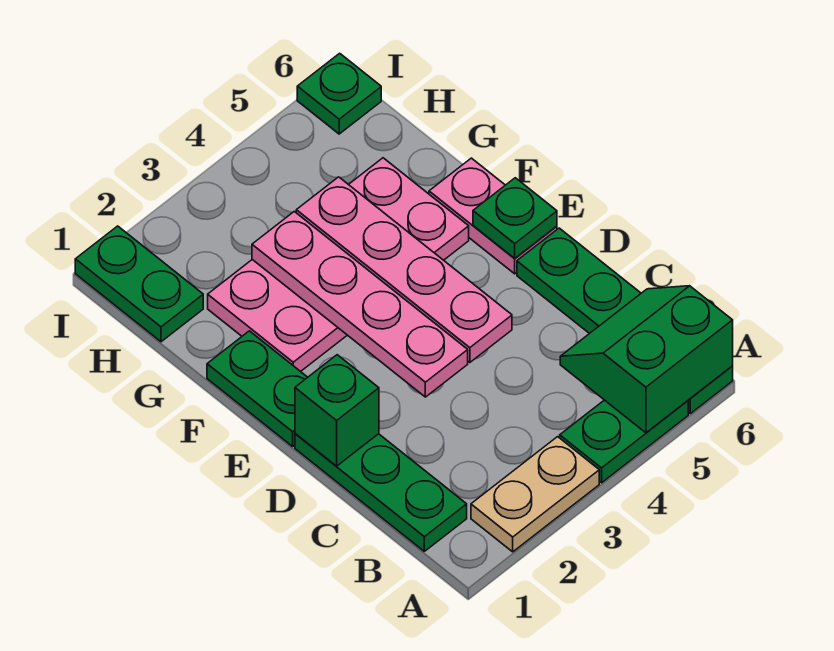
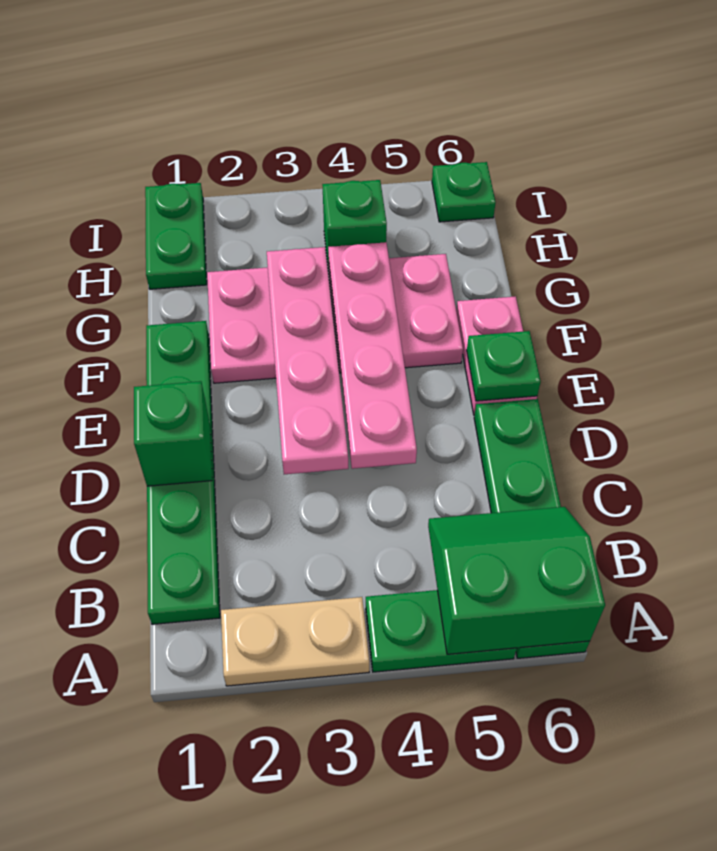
none -> green 1x1 brick [322,180,387,271]

